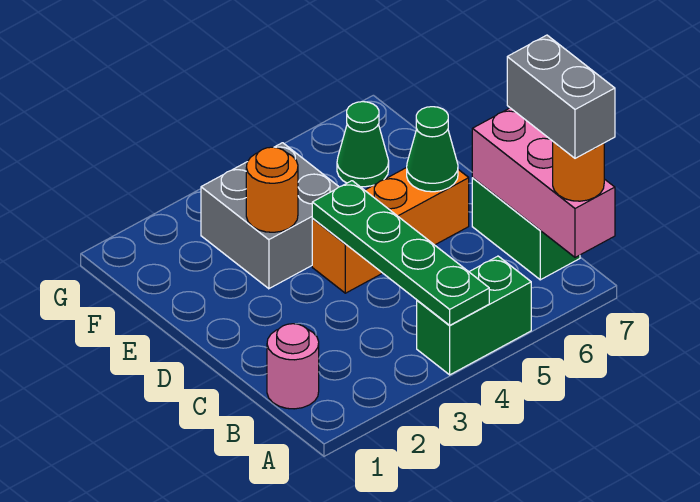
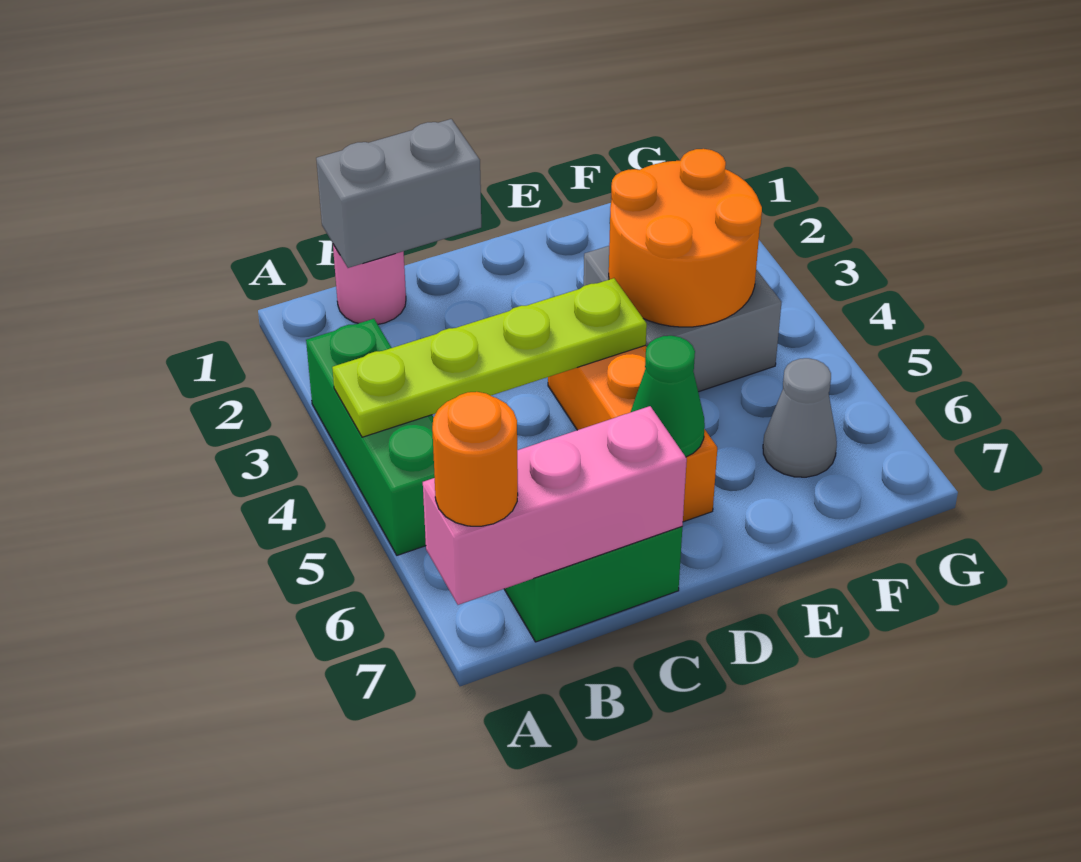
green 1x2 brick [417,256,531,375] -> green 1x3 brick [306,319,435,555]
green 1x4 plate [312,181,489,325] -> lime 1x4 plate [332,278,647,437]
grey 1x2 brick [507,35,615,158] -> grey 1x2 brick moved to [316,119,481,268]
orange 1x1 round brick [246,147,298,232] -> orange 2x2 round brick [609,149,762,327]
green 1x1 cone [337,102,389,187] -> grey 1x1 cone [763,358,837,477]

